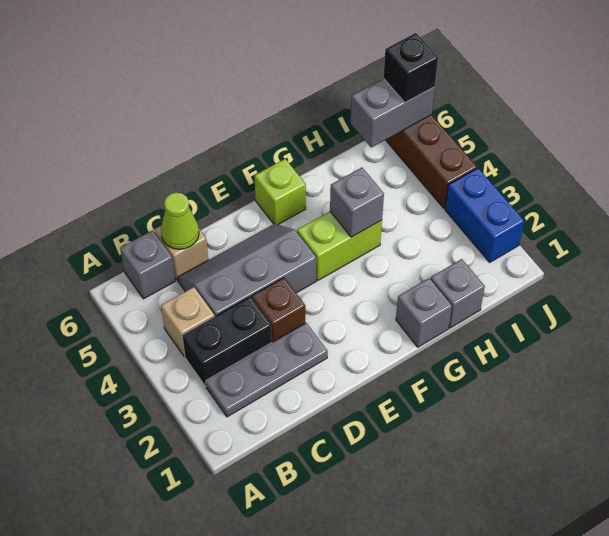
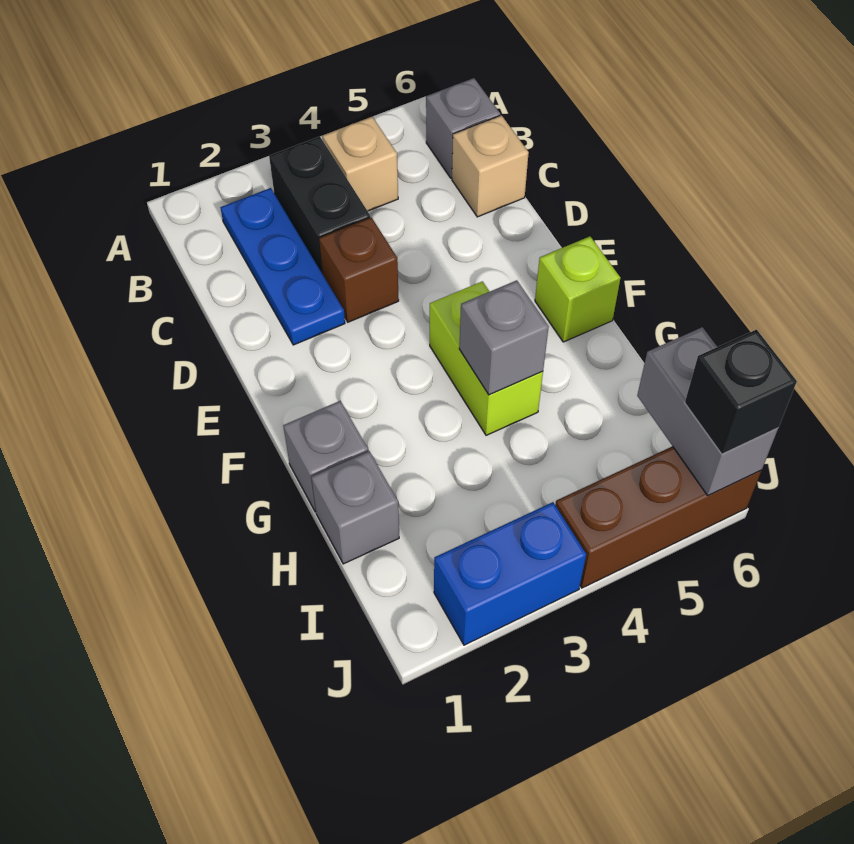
grey 1x3 plate [206,323,328,417] -> blue 1x3 plate [221,188,345,345]
grey 2x3 slope [178,224,316,316] -> none
lime 1x1 cone [161,192,199,249] -> none

